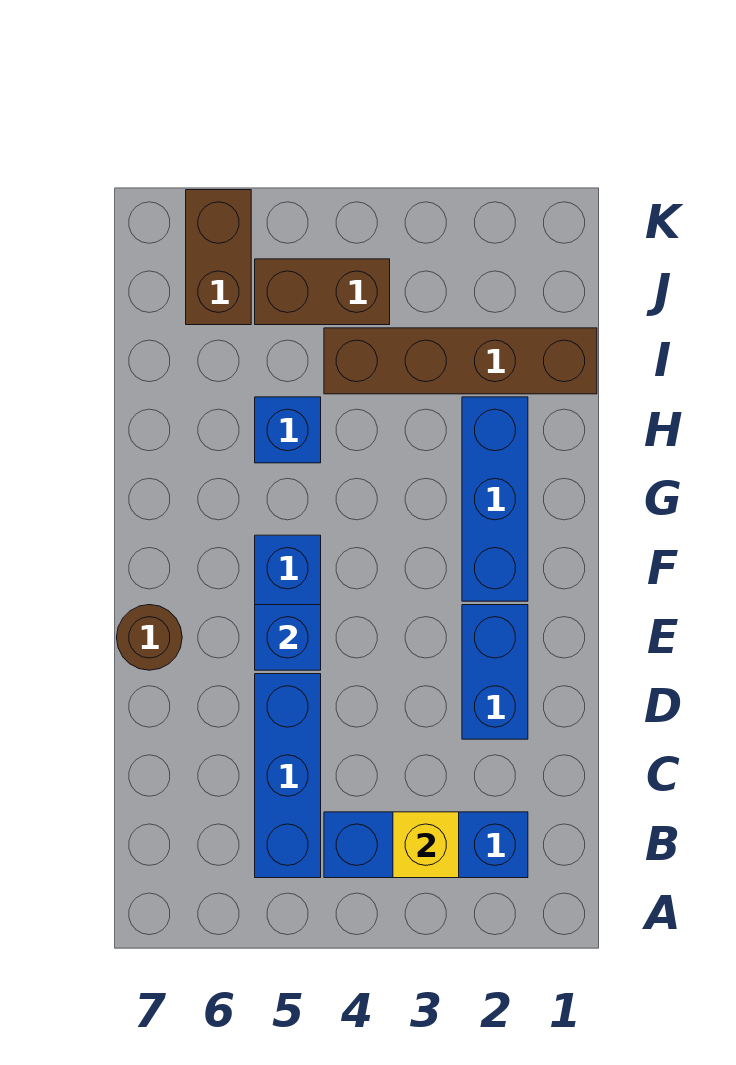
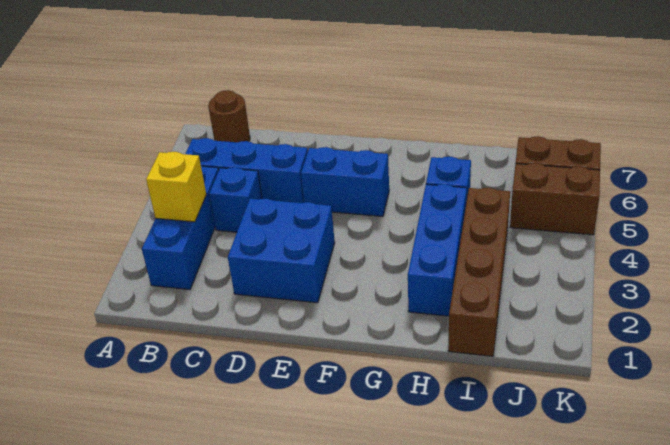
blue 1x2 brick [462,605,528,739] -> blue 2x2 brick [228,199,335,303]
blue 1x1 brick [255,605,321,670] -> blue 1x1 brick moved to [209,167,262,232]
brown 1x1 round brick [117,605,182,670] -> brown 1x1 round brick moved to [208,90,250,142]
blue 1x3 brick [462,397,528,601] -> blue 1x3 brick turned to [408,184,467,316]
brown 1x2 brick [255,259,390,325] -> brown 1x2 brick turned to [510,163,600,235]

